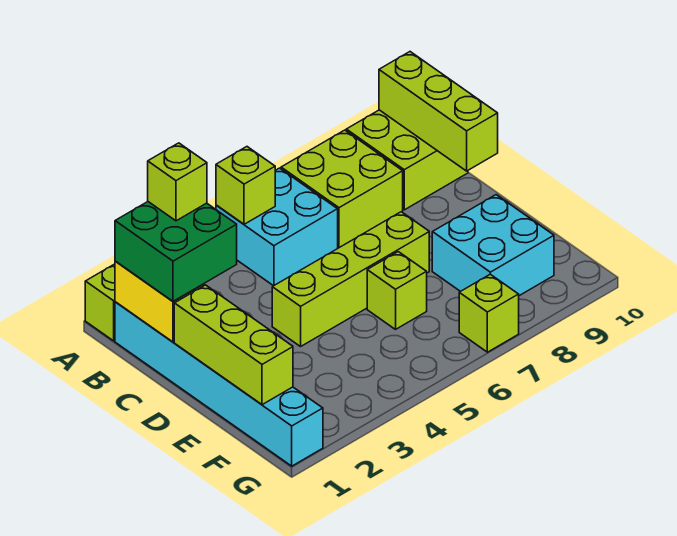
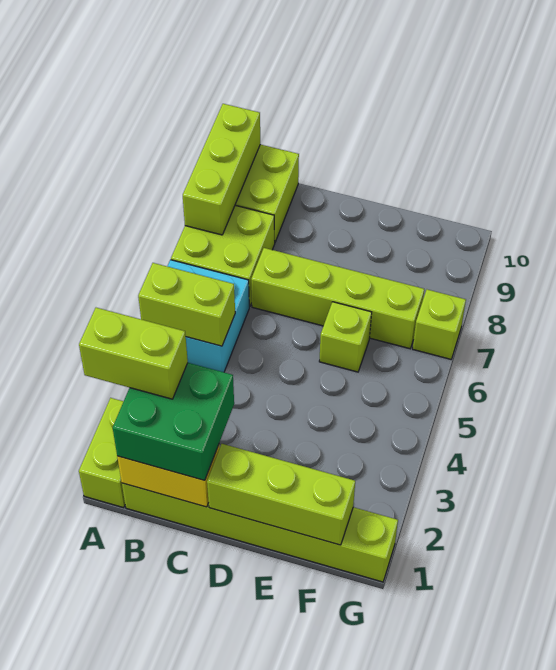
lime 1x1 brick [216,147,275,224] -> lime 1x2 brick [138,263,235,346]
lime 1x3 brick [379,52,498,171] -> lime 1x3 brick turned to [183,104,260,235]
cyan 1x6 brick [115,302,323,466] -> lime 1x6 brick [122,483,398,582]
lime 1x1 brick [148,143,207,221] -> lime 1x2 brick [79,308,188,399]
lime 1x4 brick [272,212,429,346] -> lime 1x4 brick turned to [251,248,424,349]
cyan 2x2 brick [432,195,554,296] -> none

